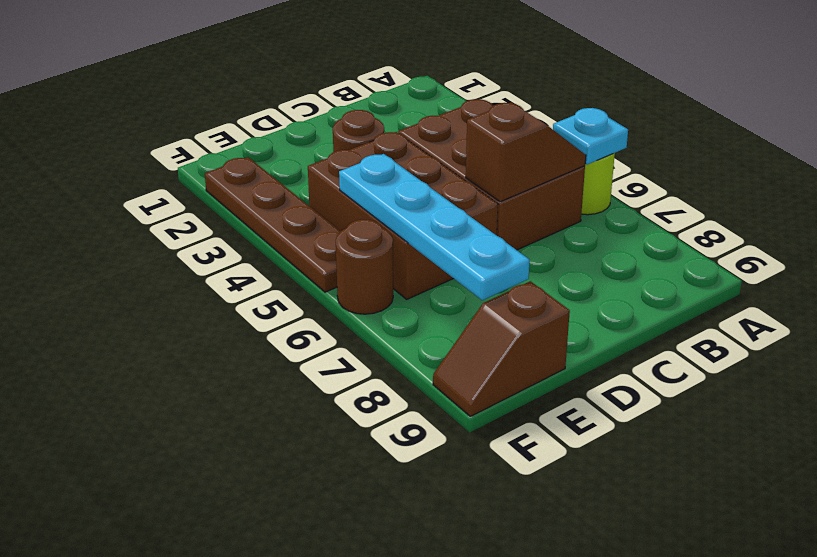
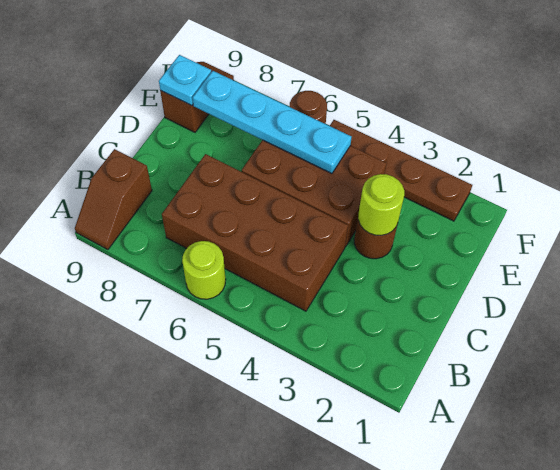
cyan 1x1 plate [553,108,628,165] -> cyan 1x1 plate moved to [159,55,211,106]
brown 2x3 brick [398,99,585,250] -> brown 2x4 brick [162,154,348,311]
brown 1x2 slope [466,103,586,202] -> brown 1x2 slope moved to [75,149,152,250]
none -> lime 1x1 round brick [358,174,404,235]

